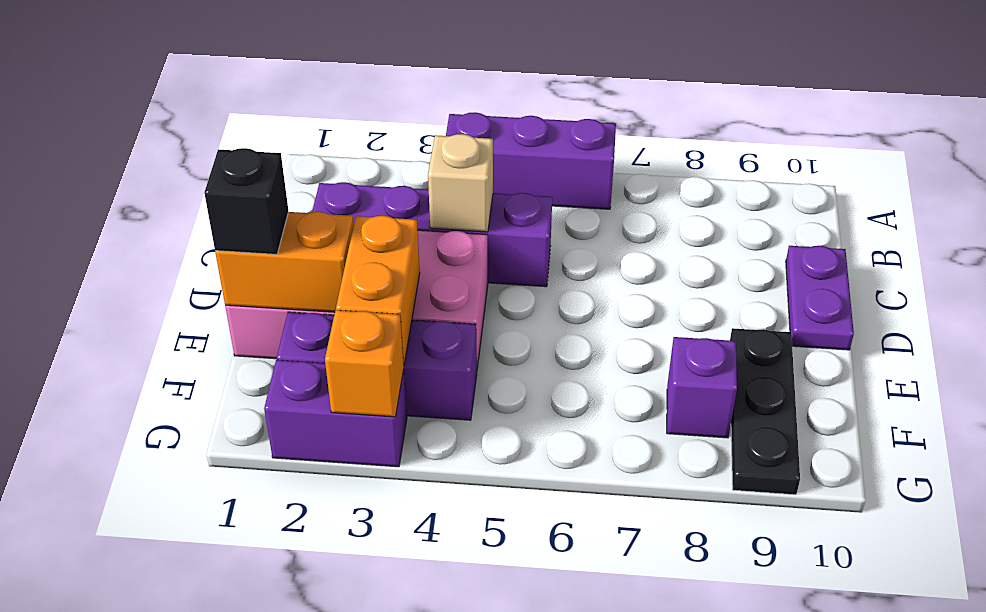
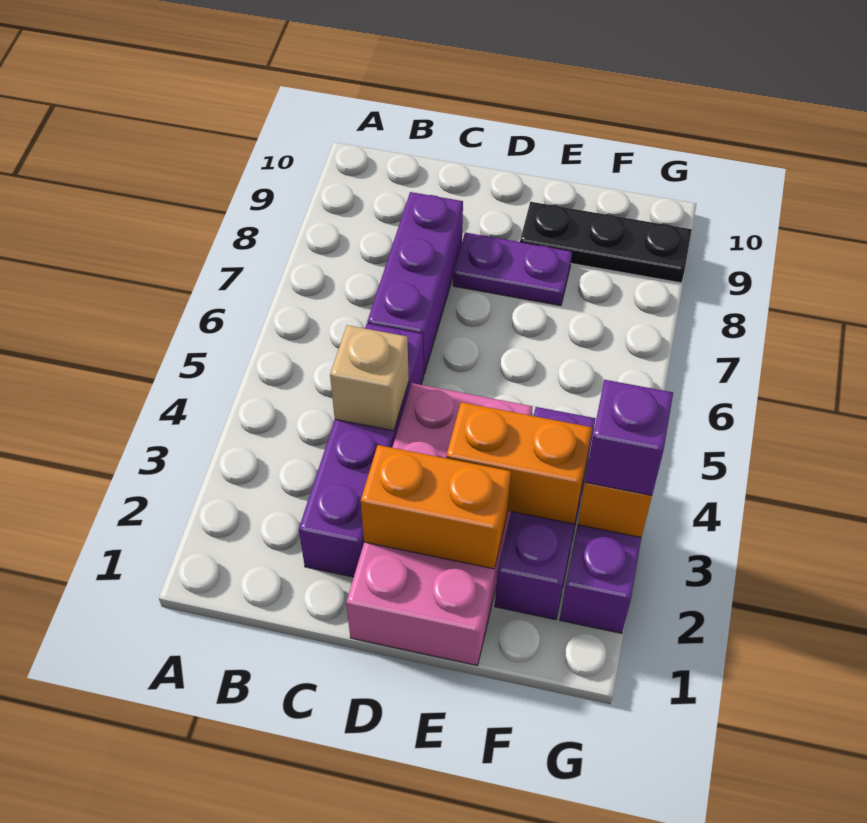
purple 1x3 brick [446,112,616,209] -> purple 1x3 brick moved to [367,192,463,374]
purple 1x2 plate [786,246,854,350] -> purple 1x2 plate moved to [453,232,572,306]
orange 1x2 brick [215,212,354,312] -> orange 1x2 brick turned to [361,445,511,569]
black 1x1 brick [204,148,289,254] -> none
purple 1x1 brick [667,337,737,438] -> purple 1x1 brick moved to [585,380,673,495]

